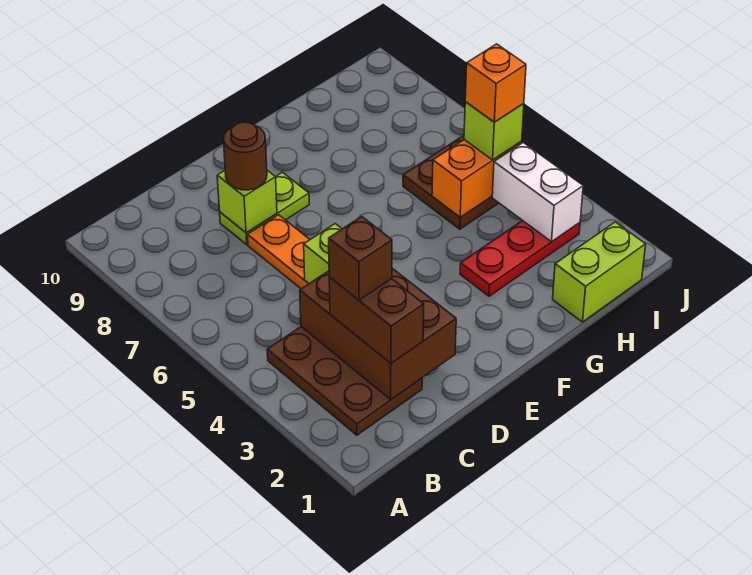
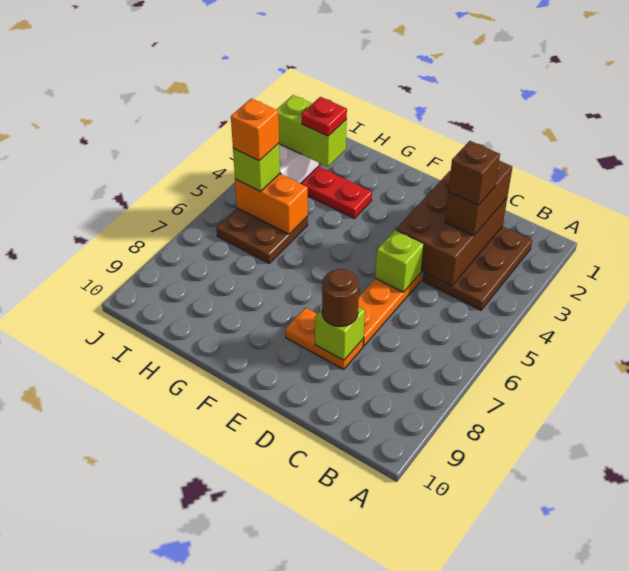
lime 1x2 plate [220,172,309,245] -> orange 1x2 plate [285,308,363,369]
lime 1x2 brick [553,222,646,322] -> lime 1x2 brick moved to [277,95,347,167]
none -> red 1x1 plate [302,97,347,136]

